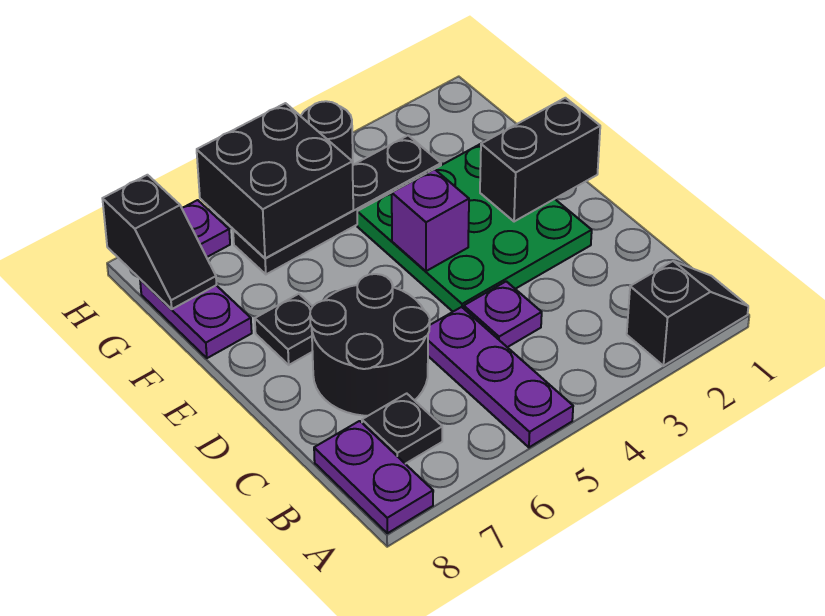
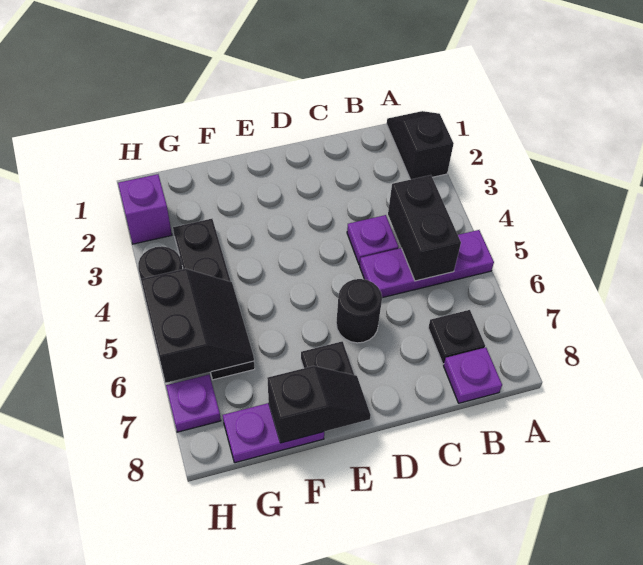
purple 1x2 plate [314,421,433,533] -> purple 1x1 plate [444,348,502,403]
black 2x2 round brick [310,274,430,416] -> black 1x1 round brick [336,279,382,343]
green 3x3 plate [357,144,592,312] -> none
black 1x2 brick [480,98,600,222] -> black 1x2 brick moved to [388,175,461,281]
purple 1x1 brick [392,169,469,271] -> purple 1x1 brick moved to [118,174,172,244]
black 2x2 brick [197,103,353,258] -> black 2x2 slope [141,269,254,383]
black 1x2 slope [102,175,217,309] -> black 1x2 slope moved to [267,366,371,443]

